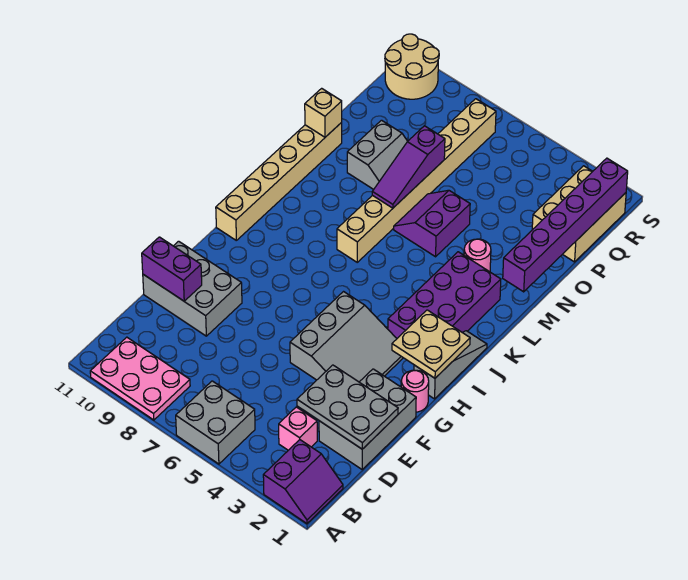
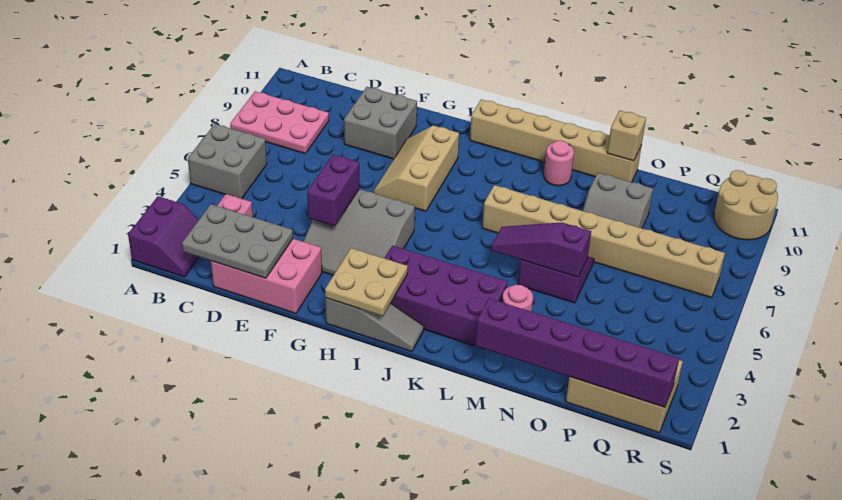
purple 2x2 slope [263,440,343,524] -> purple 2x2 slope turned to [128,196,199,277]
pink 2x3 plate [90,337,190,420] -> pink 2x3 plate turned to [230,91,329,154]
grey 2x3 brick [319,369,416,469] -> pink 2x3 brick [211,239,322,313]
grey 2x3 plate [297,365,398,449] -> grey 2x3 plate turned to [182,204,293,278]
grey 2x3 brick [143,241,242,336] -> grey 2x2 brick [344,87,417,159]
purple 1x2 brick [142,237,202,301] -> purple 1x2 brick moved to [307,155,359,226]
pink 1x1 round brick [401,370,429,412] -> pink 1x1 round brick moved to [544,141,574,186]
none -> tan 2x3 slope [373,125,459,211]
purple 1x3 slope [372,126,445,208] -> purple 1x3 slope moved to [491,222,591,277]

